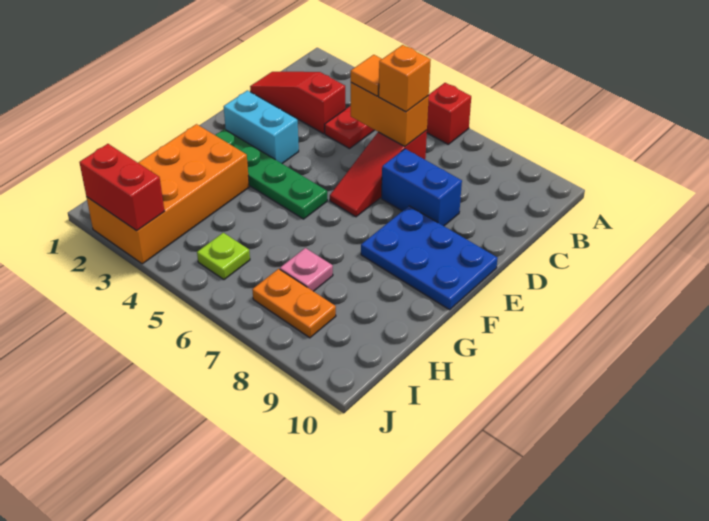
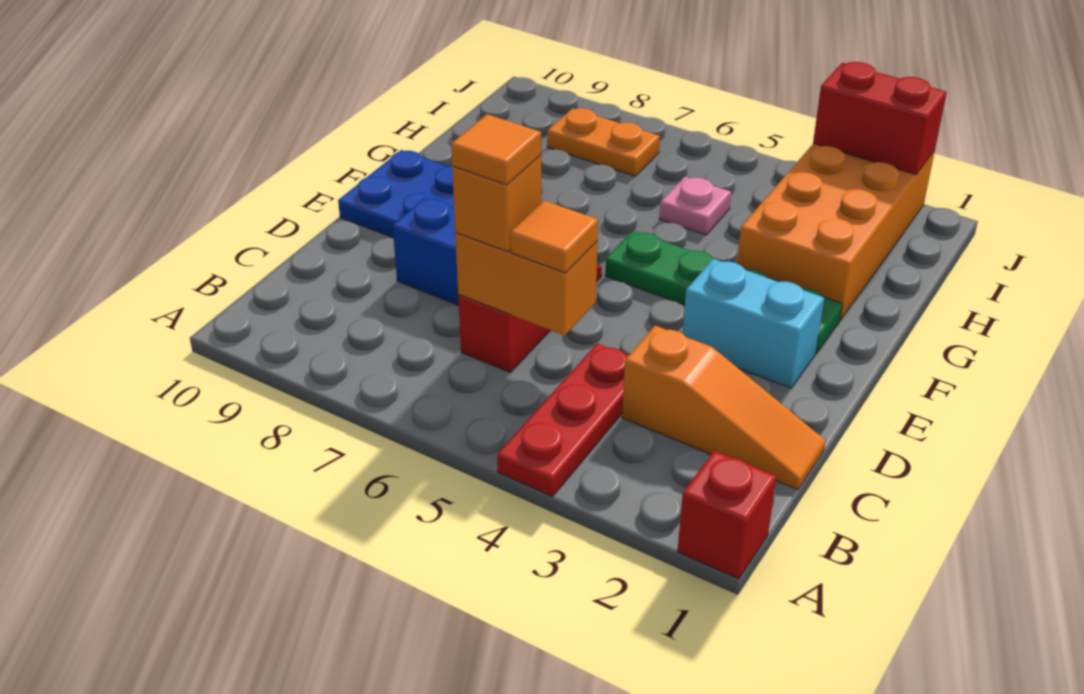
red 1x1 brick [427,83,471,144] -> red 1x1 brick moved to [677,451,777,579]
red 1x3 slope [250,72,345,134] -> orange 1x3 slope [622,326,826,490]
none -> orange 1x1 tile [451,114,541,185]
pink 1x1 plate [280,248,333,291] -> pink 1x1 plate moved to [659,177,731,235]
lime 1x1 plate [197,233,250,280] -> none

